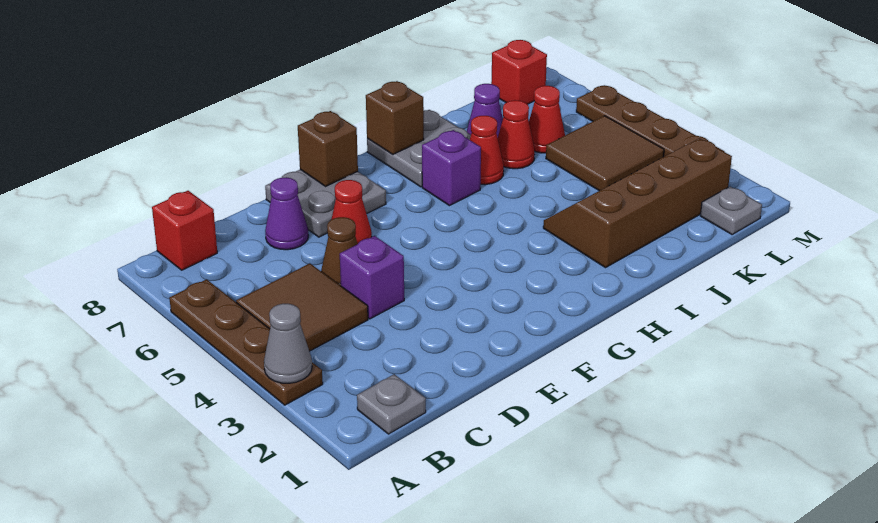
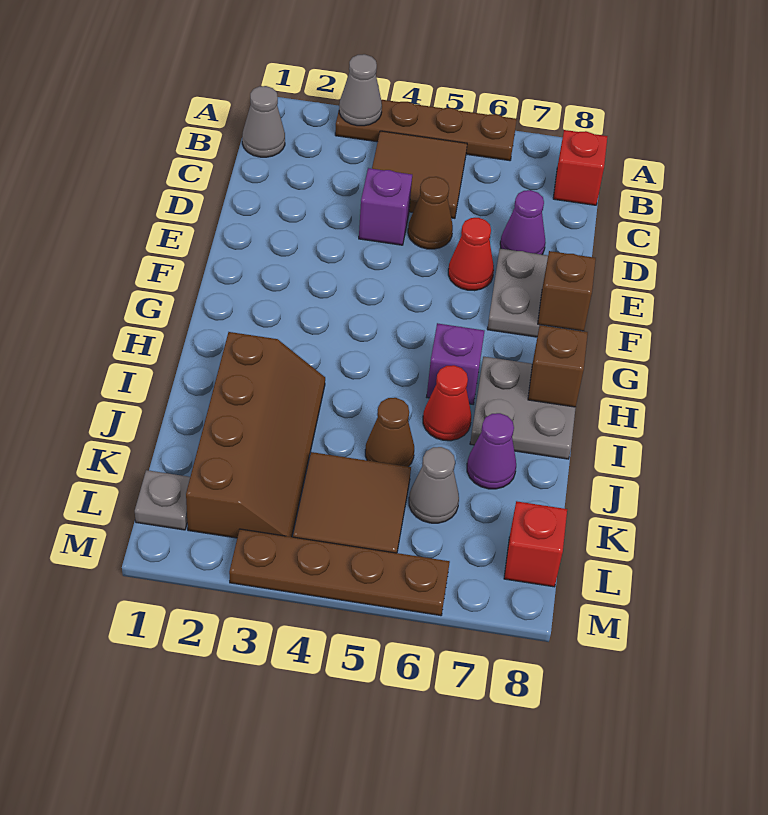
grey 1x1 plate [357,374,426,434] -> grey 1x1 cone [242,86,285,157]
none -> brown 1x1 cone [365,398,414,467]
red 1x1 cone [498,100,535,169] -> none
red 1x1 cone [529,86,565,153] -> grey 1x1 cone [409,447,459,523]

